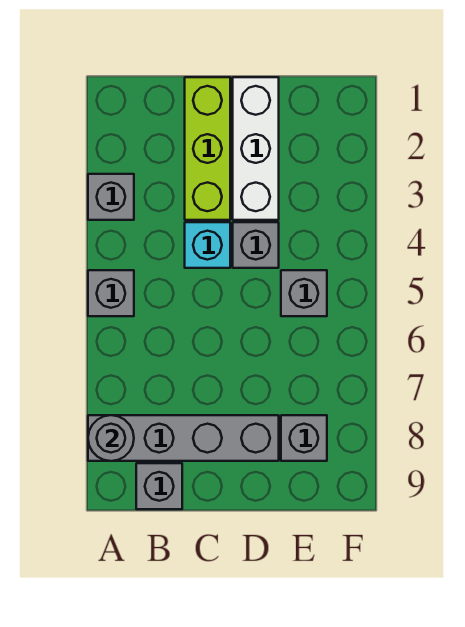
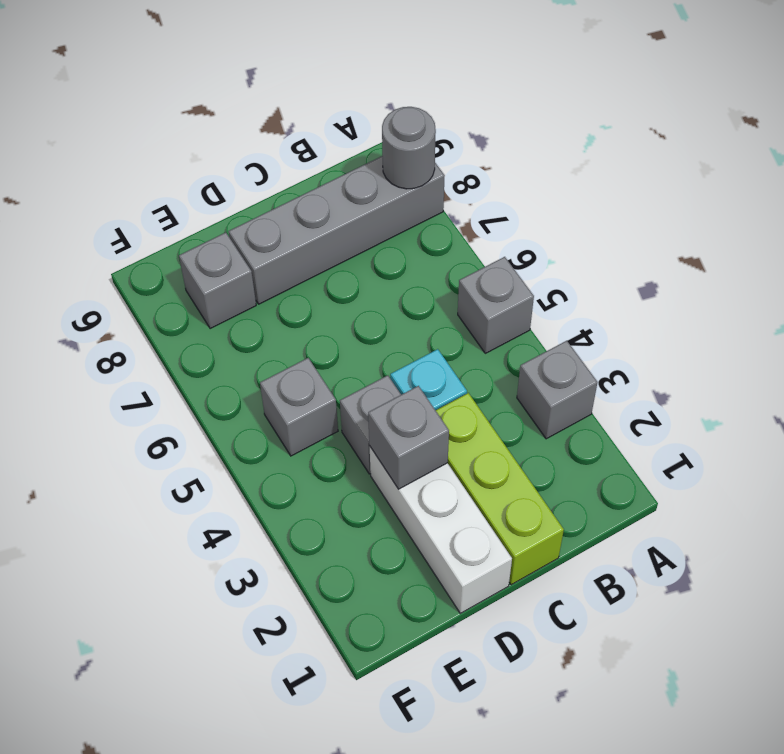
grey 1x1 brick [136,463,182,509] -> grey 1x1 brick moved to [368,386,449,489]

